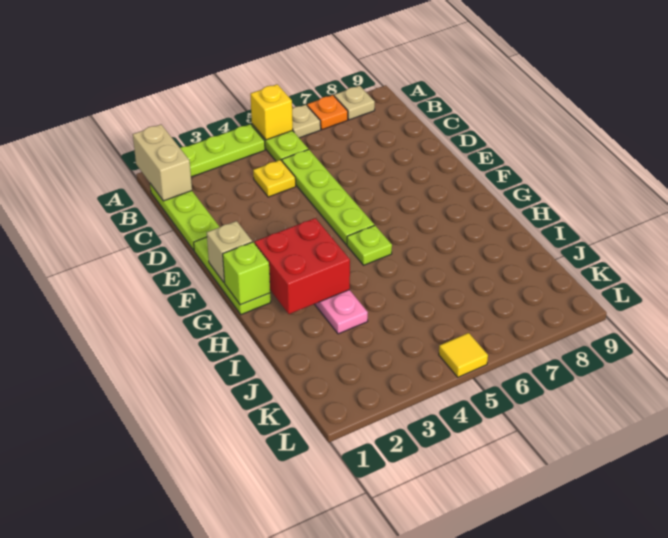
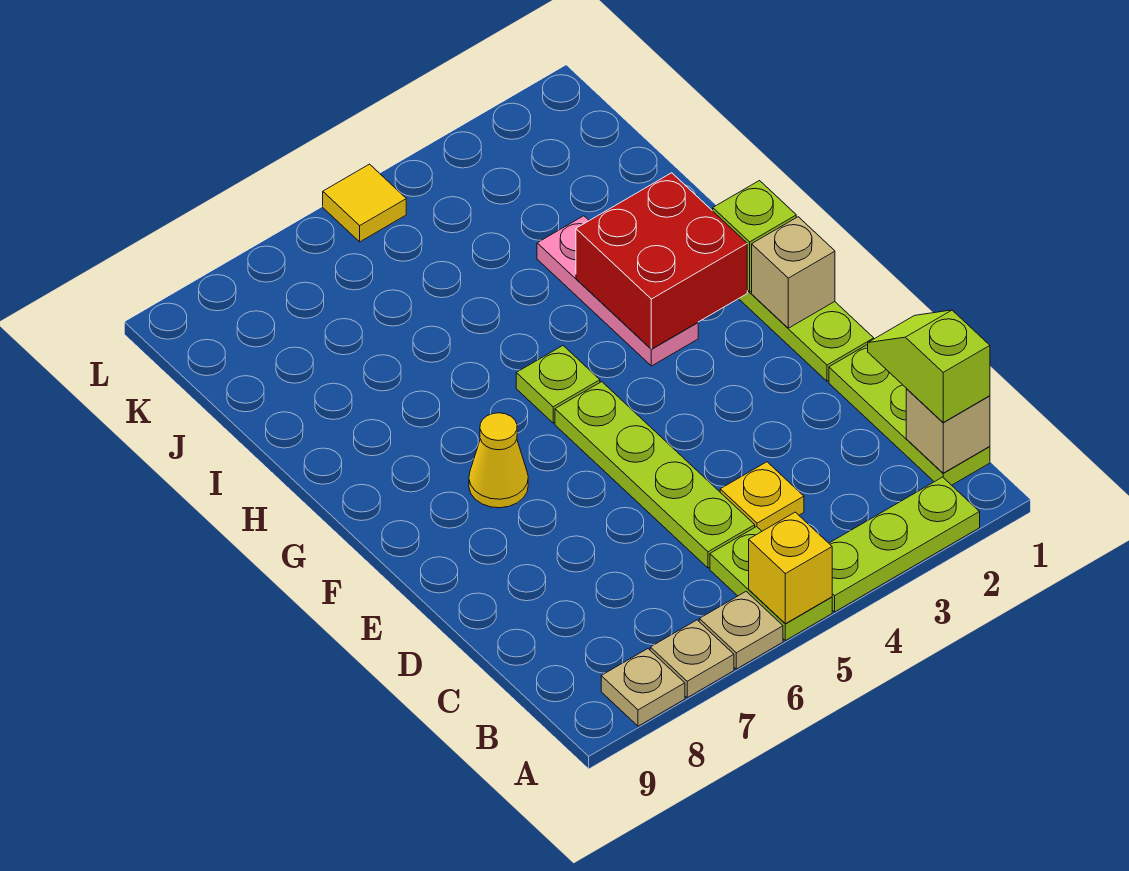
tan 1x2 brick [133,124,192,201] -> tan 1x1 brick [906,389,990,473]
orange 1x1 plate [307,95,348,130] -> tan 1x1 plate [650,620,734,698]
none -> lime 1x2 slope [868,310,990,422]
none -> yellow 1x1 cone [469,413,528,508]

